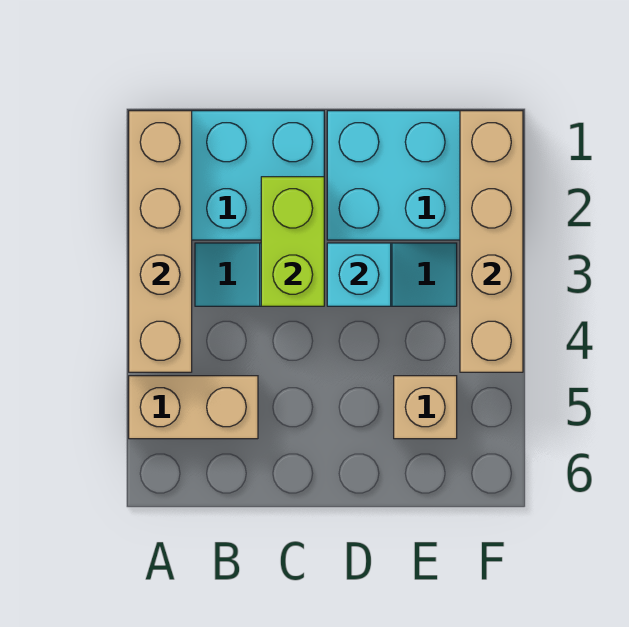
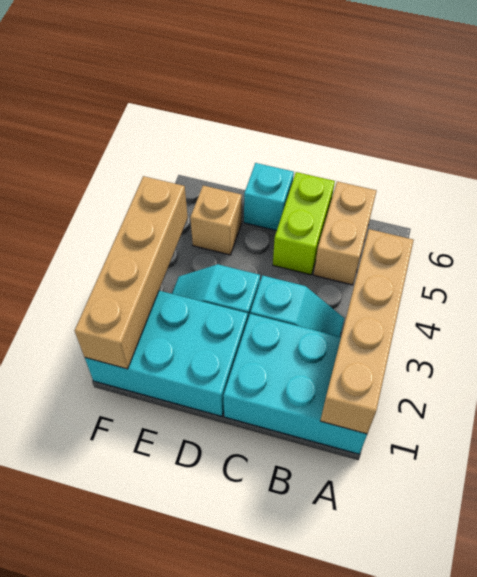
tan 1x2 brick [129,376,258,439] -> tan 1x2 brick turned to [314,181,376,285]
lime 1x2 brick [261,177,324,306] -> lime 1x2 brick moved to [273,172,335,275]
cyan 1x1 brick [327,243,391,306] -> cyan 1x1 brick moved to [244,163,294,231]

